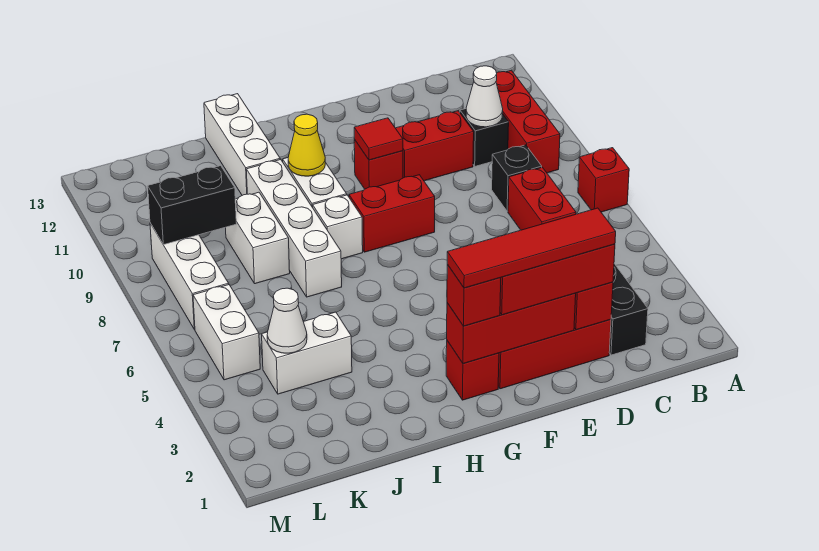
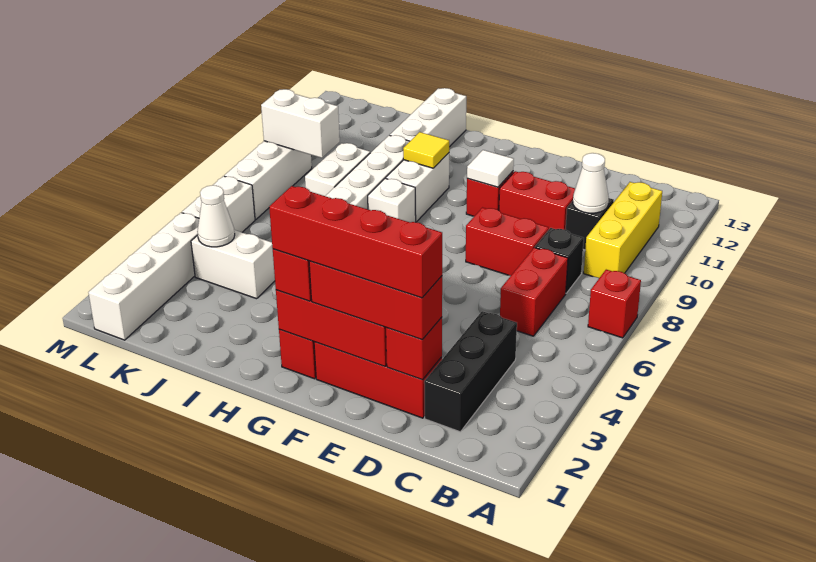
red 1x3 brick [496,70,560,173] -> yellow 1x3 brick [584,182,662,278]
red 1x4 tile [447,208,616,288] -> red 1x4 brick [269,186,442,298]
red 1x2 brick [349,175,435,252] -> red 1x2 brick moved to [466,208,549,276]
red 1x1 tile [354,118,403,160] -> white 1x1 tile [467,150,514,187]
yellow 1x1 cone [288,114,325,176] -> yellow 1x1 tile [403,132,449,168]
black 1x2 brick [148,166,236,245] -> white 1x2 brick [261,89,340,158]
none -> white 1x4 brick [88,213,199,340]

